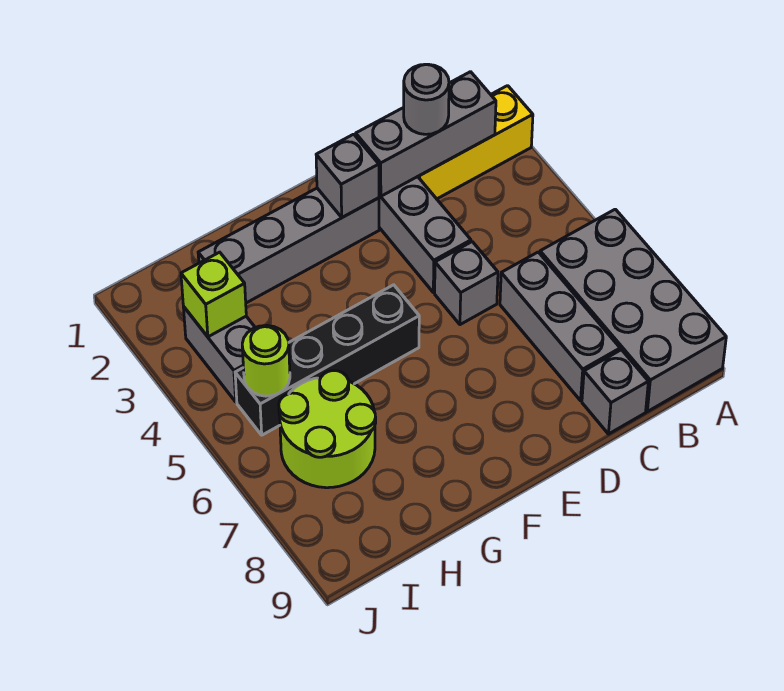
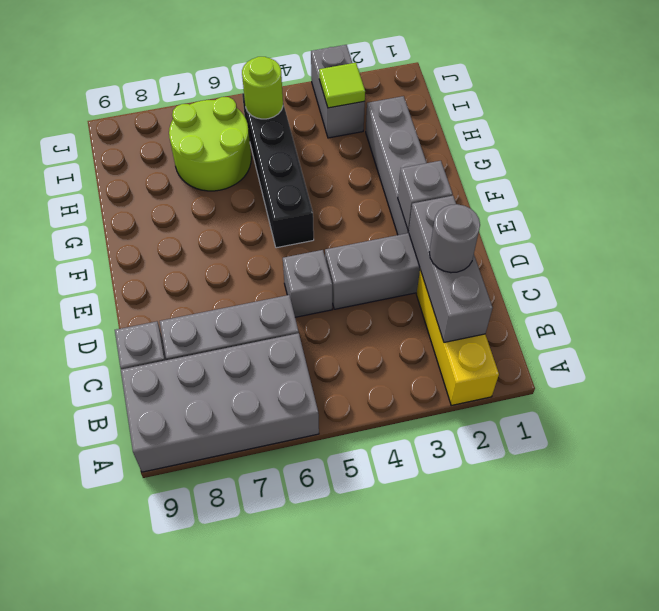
grey 1x2 brick [183,306,255,402] -> grey 1x2 brick turned to [311,45,365,138]
lime 1x1 brick [181,252,246,337] -> lime 1x1 tile [319,63,365,108]

